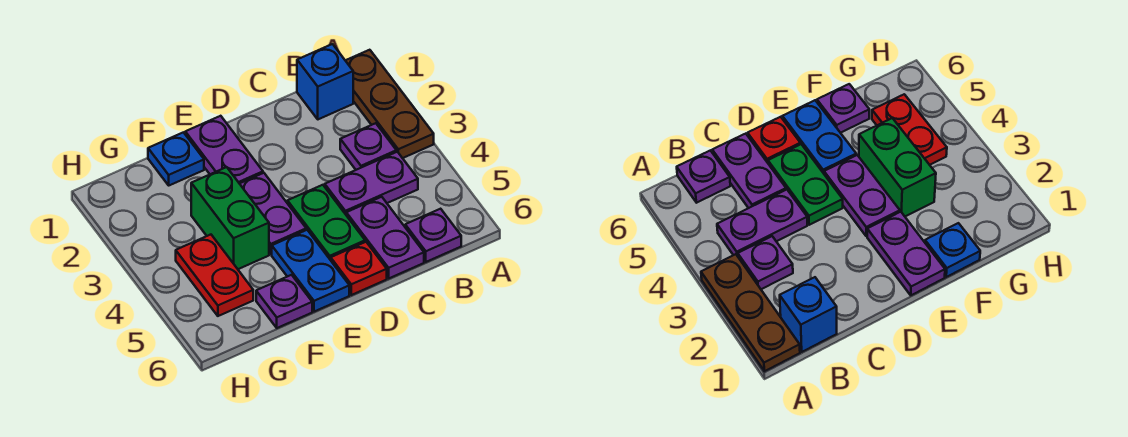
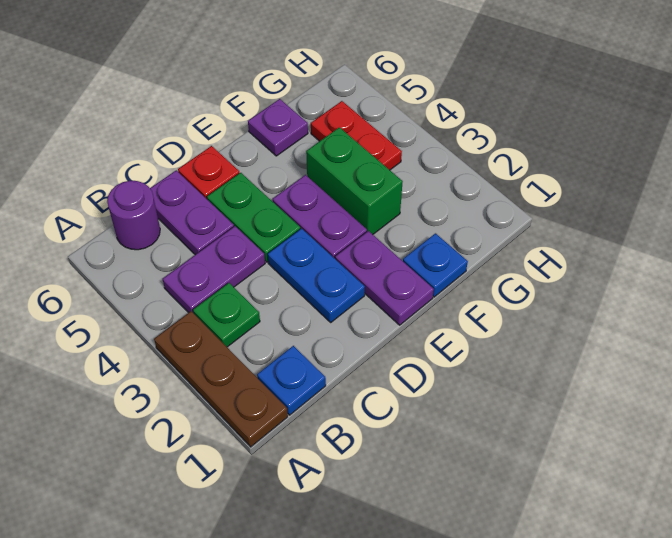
blue 1x1 brick [297,44,353,119] -> blue 1x1 plate [257,346,326,415]
purple 1x1 plate [340,123,396,170] -> green 1x1 plate [193,283,260,347]
purple 1x1 plate [405,209,461,262] -> purple 1x1 round brick [107,181,160,250]
blue 1x2 plate [272,230,349,312] -> blue 1x2 plate moved to [268,228,365,322]

